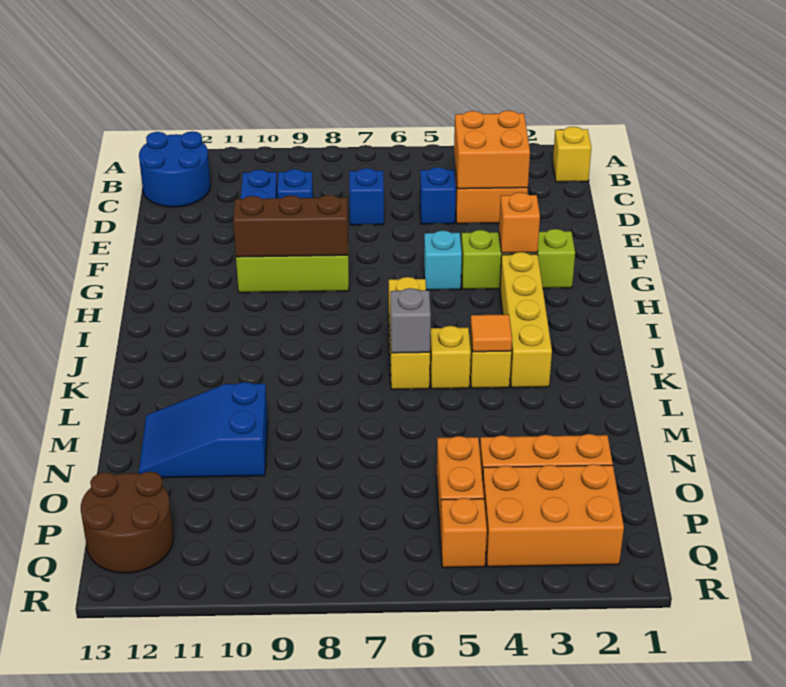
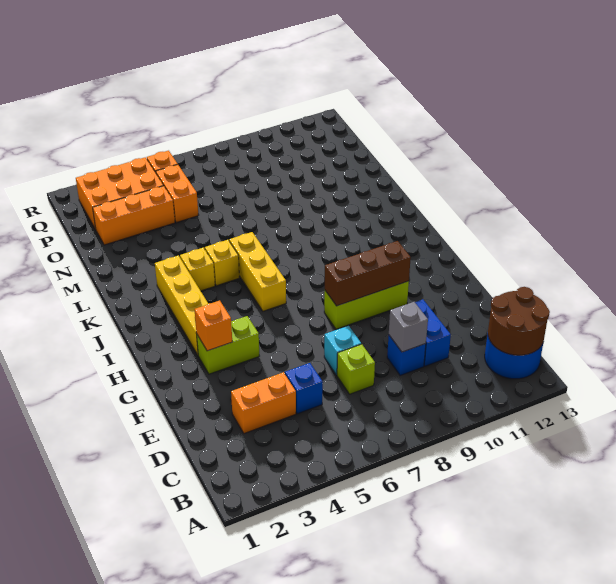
yellow 1x1 brick [553,127,591,182] -> none
orange 2x2 brick [454,111,530,189] -> none
blue 1x1 brick [349,168,384,225] -> lime 1x1 brick [337,344,375,394]
lime 1x3 brick [461,229,575,289] -> lime 1x2 brick [197,316,259,374]
cyan 1x1 brick [424,230,462,290] -> cyan 1x1 brick moved to [324,326,361,375]
orange 1x1 tile [470,314,512,352] -> none
grey 1x1 brick [390,288,431,353] -> grey 1x1 brick moved to [389,302,428,352]
blue 2x3 slope [139,382,268,478] -> none
brown 2x2 round brick [81,472,174,573] -> brown 2x2 round brick moved to [488,287,550,355]

